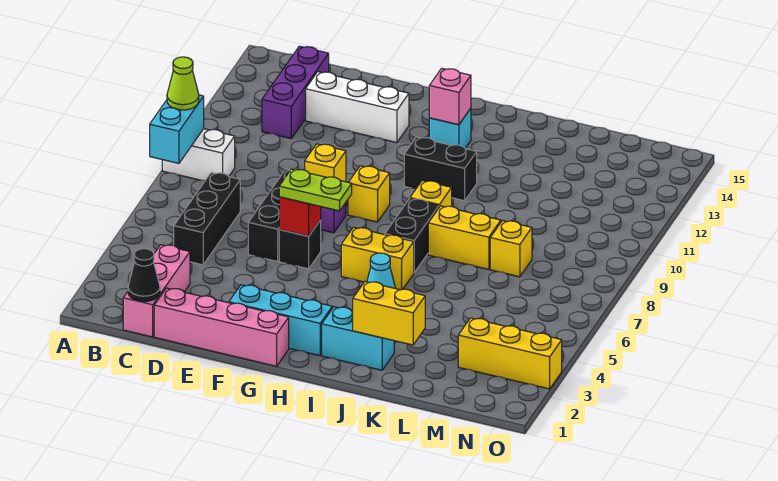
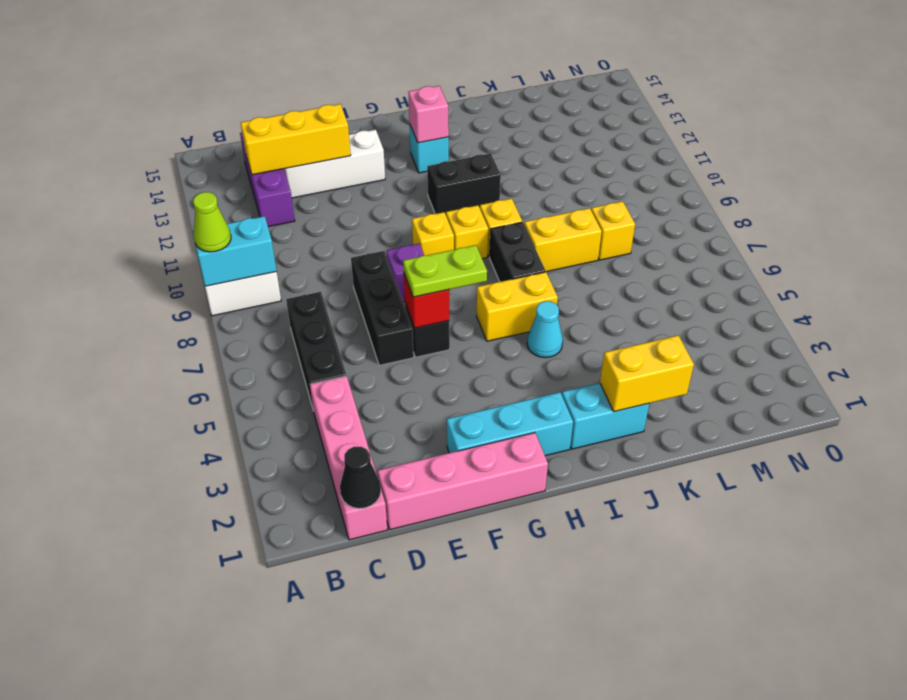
cyan 1x2 brick [150,95,204,163] -> cyan 1x2 brick turned to [193,216,277,286]
pink 1x3 brick [123,245,190,337] -> pink 1x4 brick [310,376,387,540]
yellow 1x1 brick [305,144,346,182] -> yellow 1x1 brick moved to [446,205,488,259]
yellow 1x3 brick [458,318,562,389] -> yellow 1x3 brick moved to [241,104,351,175]

